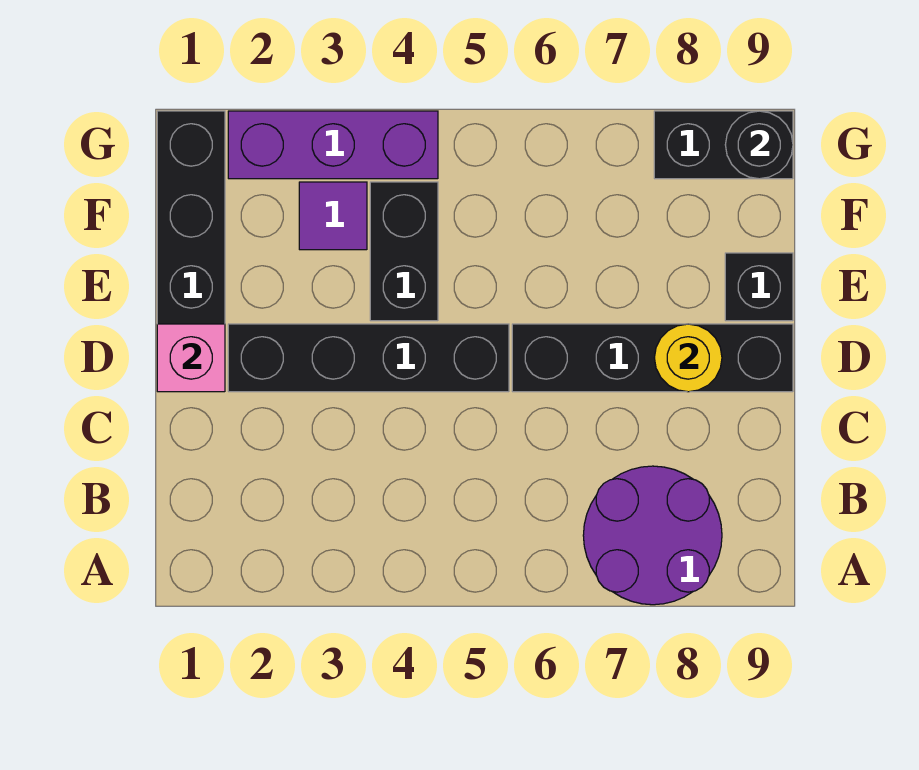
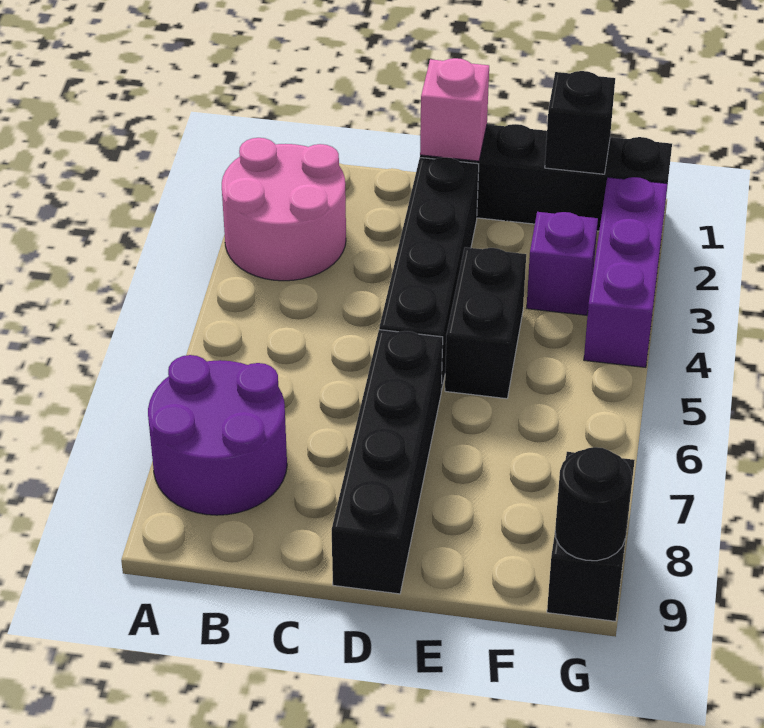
none -> pink 2x2 round brick [222,138,346,281]
yellow 1x1 round brick [654,324,722,392] -> none
black 1x2 brick [370,182,438,321] -> black 1x2 brick turned to [445,247,526,399]
black 1x1 brick [725,253,793,321] -> black 1x1 brick moved to [545,71,615,174]
purple 1x1 tile [299,182,367,250] -> purple 1x1 brick [527,212,598,315]

